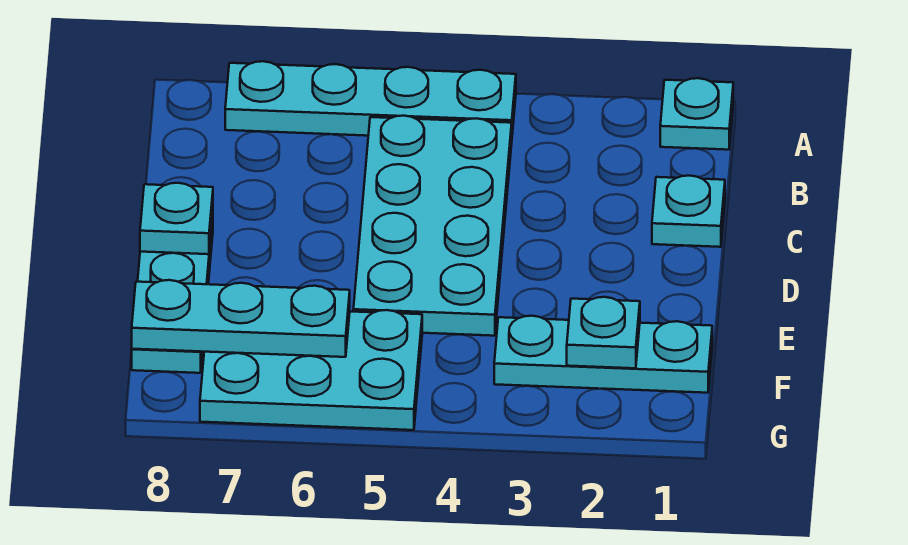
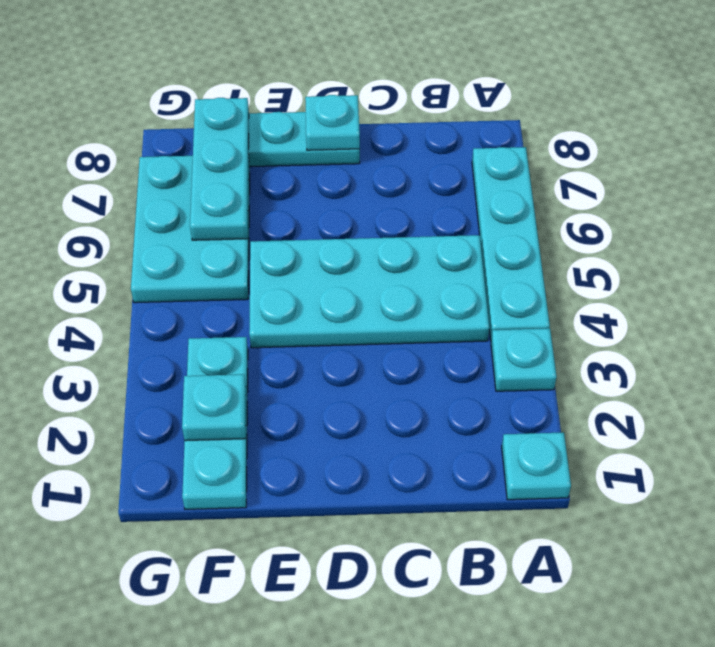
cyan 1x1 plate [652,176,725,247] -> cyan 1x1 plate moved to [491,328,557,391]

